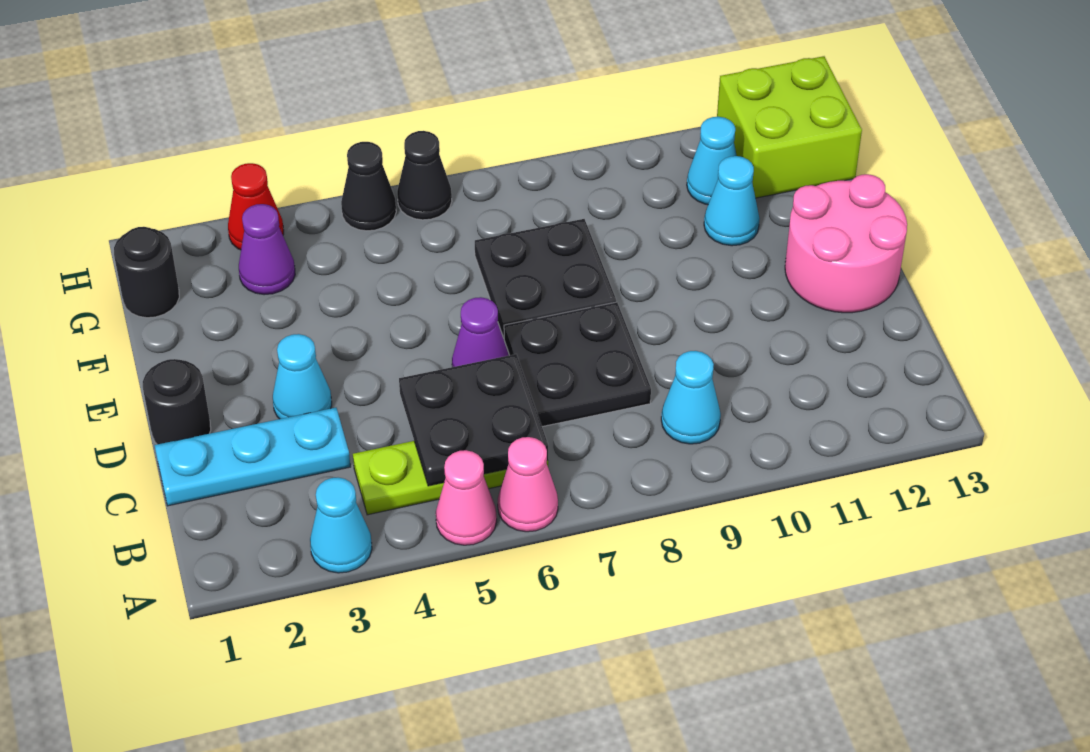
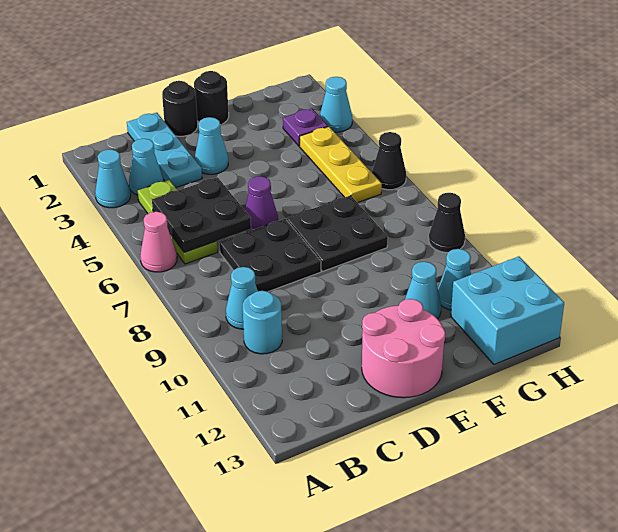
pink 1x1 cone [436,450,497,545] -> none
none -> cyan 1x1 cone [129,139,164,195]
none -> cyan 1x1 round brick [243,291,282,354]
black 1x1 round brick [114,227,179,318] -> black 1x1 round brick moved to [194,71,229,125]
purple 1x1 cone [239,204,295,295] -> purple 1x1 plate [283,108,328,146]
none -> yellow 1x3 plate [300,127,382,203]
lime 2x2 brick [717,56,862,198] -> cyan 2x2 brick [451,256,564,364]
red 1x1 cone [228,163,284,250] -> cyan 1x1 cone [320,77,352,132]
black 1x1 cone [341,142,396,231] -> black 1x1 cone moved to [429,193,465,252]

